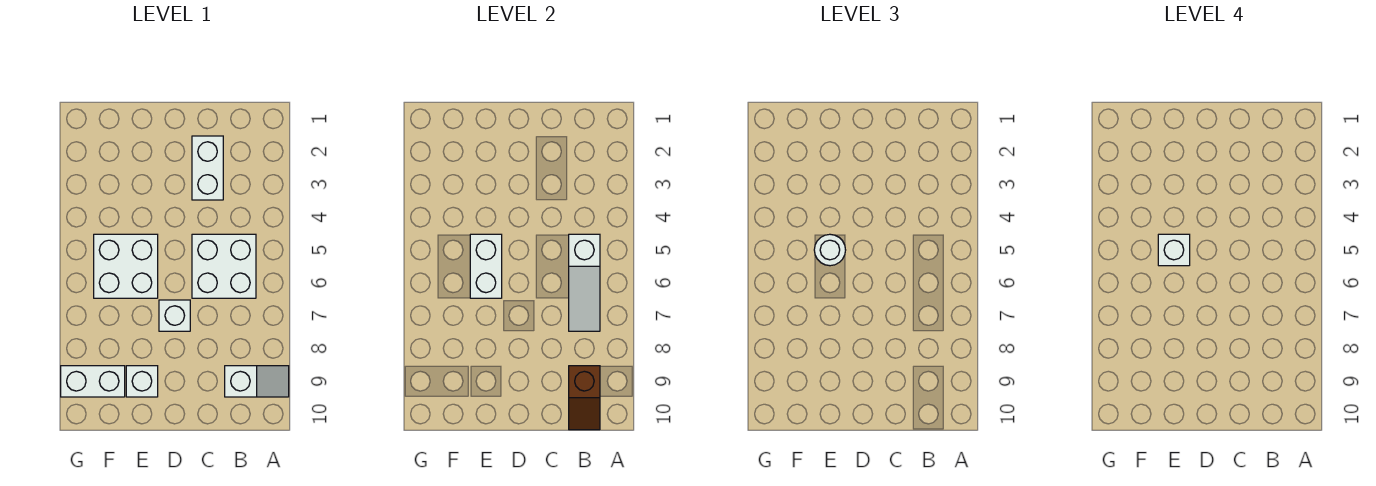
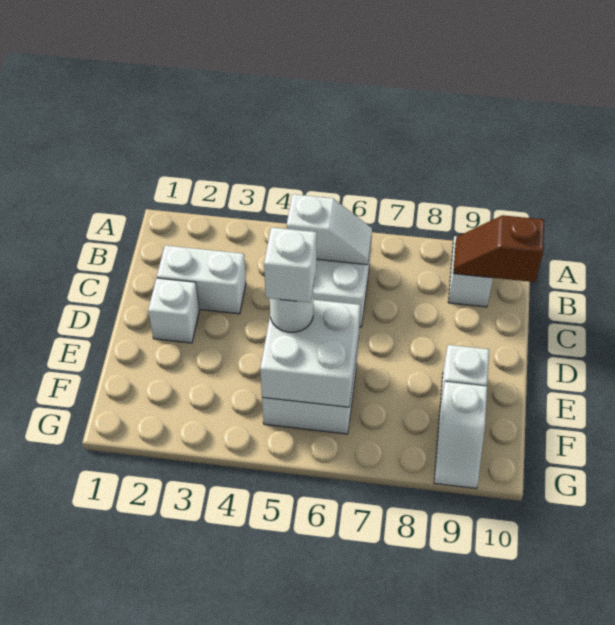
white 1x3 slope [569,234,600,331] -> white 1x2 slope [287,194,372,265]
brown 1x2 slope [569,366,600,430] -> brown 1x2 slope turned to [453,215,544,282]
white 1x1 brick [159,300,190,331] -> white 1x1 brick moved to [148,278,199,343]
white 1x2 brick [470,234,502,298] -> white 2x2 brick [260,300,360,407]
white 1x2 brick [61,366,125,397] -> white 1x2 slope [434,382,487,488]

